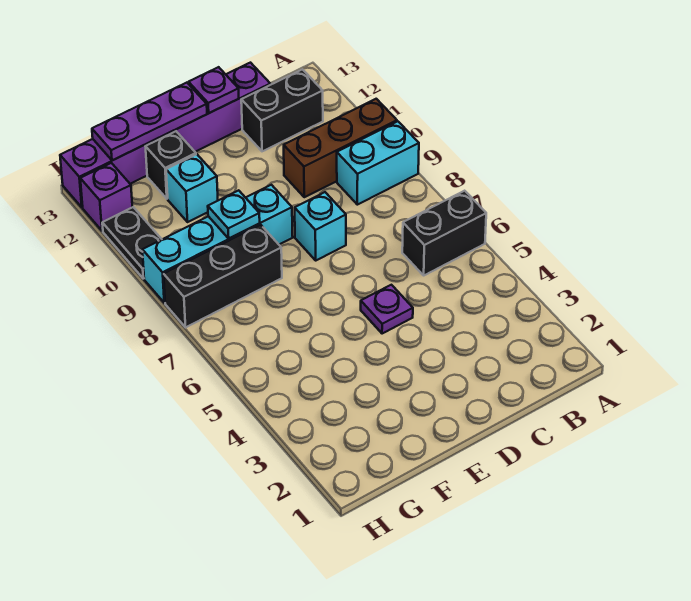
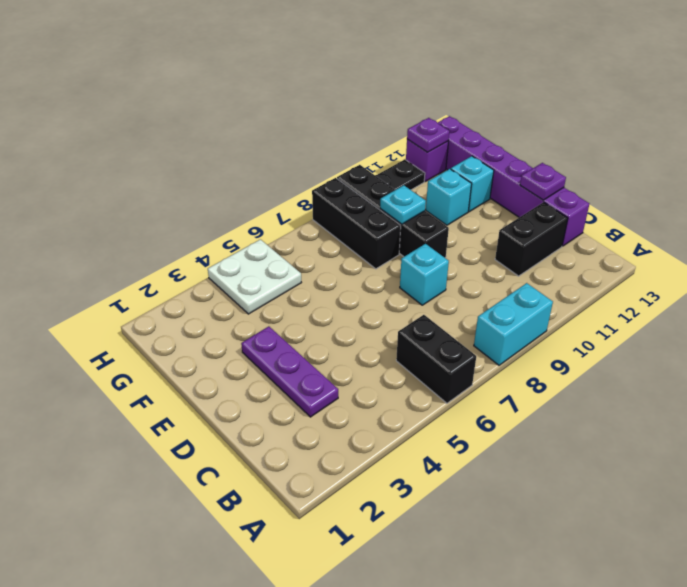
cyan 1x2 brick [337,121,419,205] -> cyan 1x2 brick turned to [474,283,553,365]
brown 1x3 brick [284,99,397,197] -> none
black 1x2 brick [241,69,323,151] -> black 1x2 brick turned to [495,202,568,276]
purple 1x1 plate [361,285,413,334] -> purple 1x1 plate moved to [407,118,449,152]
cyan 1x4 brick [142,185,293,303] -> black 1x4 brick [337,165,449,258]
purple 1x3 plate [92,83,207,160] -> purple 1x3 plate moved to [241,326,338,417]
black 1x1 brick [146,131,196,199] -> cyan 1x1 brick [451,156,494,212]
none -> white 2x2 plate [208,239,301,314]

